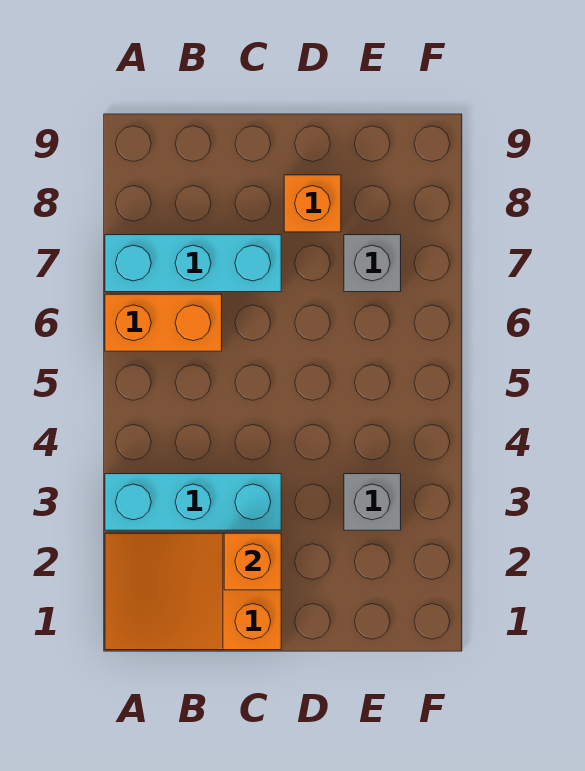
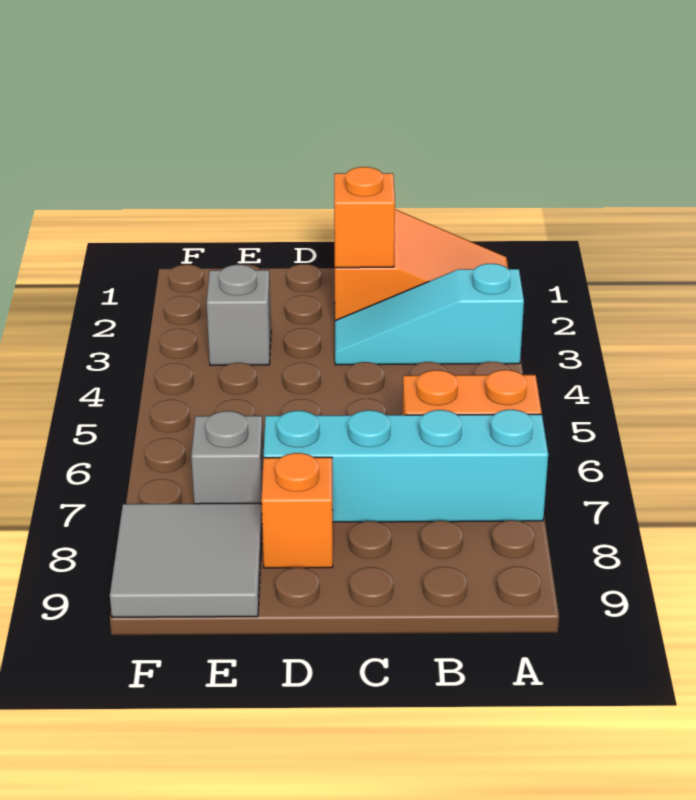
cyan 1x3 brick [105,474,281,530] -> cyan 1x3 slope [335,264,524,365]
cyan 1x3 brick [105,235,281,292] -> cyan 1x4 brick [264,410,548,522]
none -> grey 2x2 tile [110,503,262,617]

